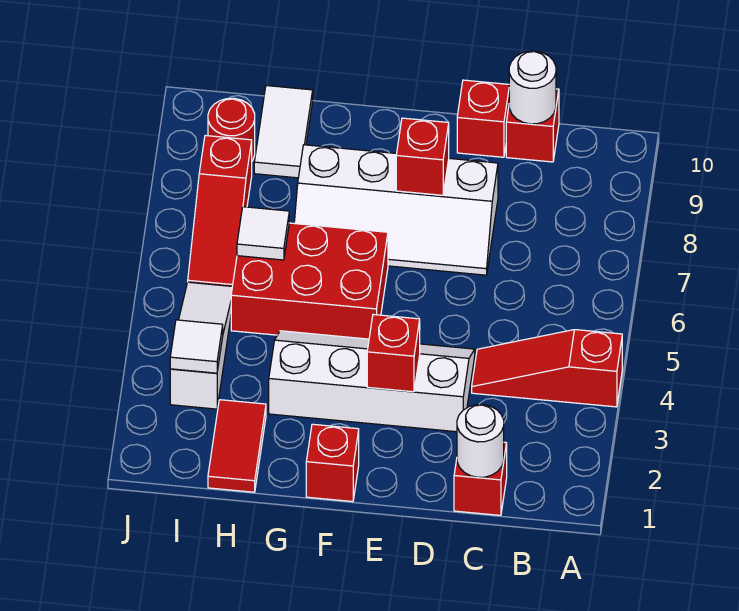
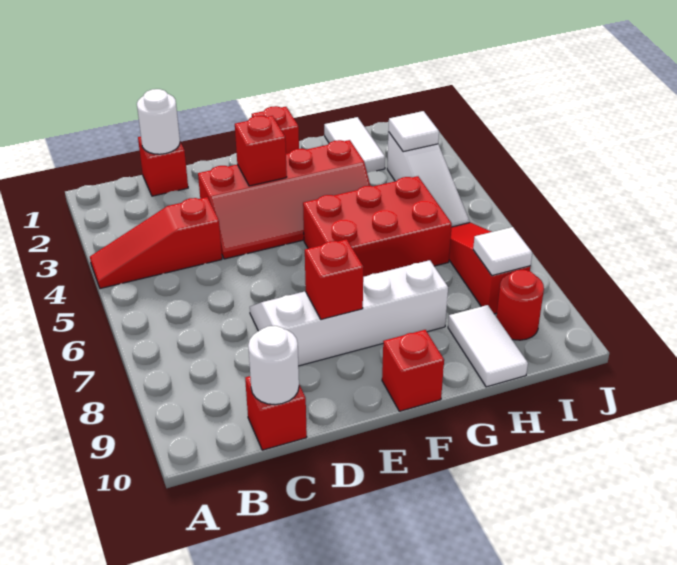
red 1x3 slope [472,330,622,407] -> red 1x3 slope turned to [90,197,222,289]
white 2x4 slope [269,331,475,432] -> red 2x4 slope [198,140,370,259]
red 1x1 brick [457,80,509,157] -> red 1x1 brick moved to [382,330,444,411]
red 1x2 tile [208,400,266,492] -> white 1x2 tile [324,117,385,173]
white 1x1 tile [237,207,289,260] -> white 1x1 tile moved to [473,227,532,276]

